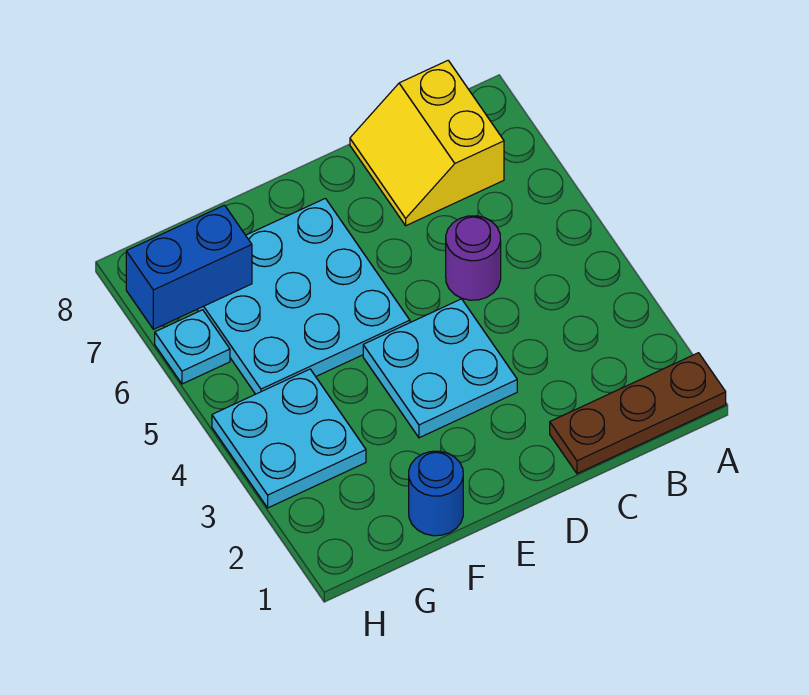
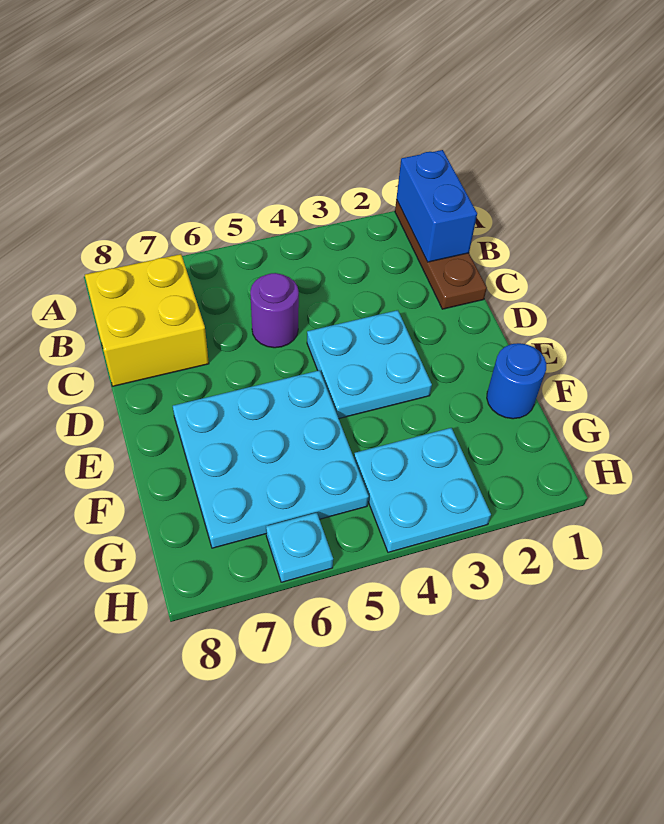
yellow 2x2 slope [350,61,504,226] -> yellow 2x2 brick [85,254,209,386]
blue 1x2 brick [126,205,252,329] -> blue 1x2 brick moved to [396,150,477,262]

